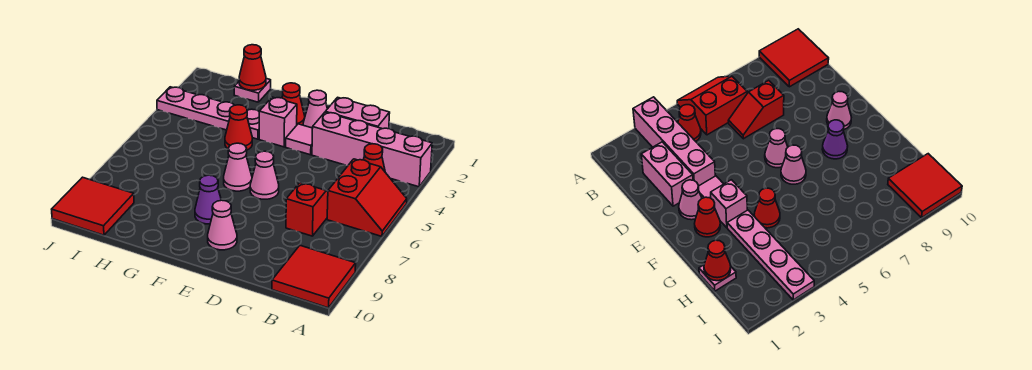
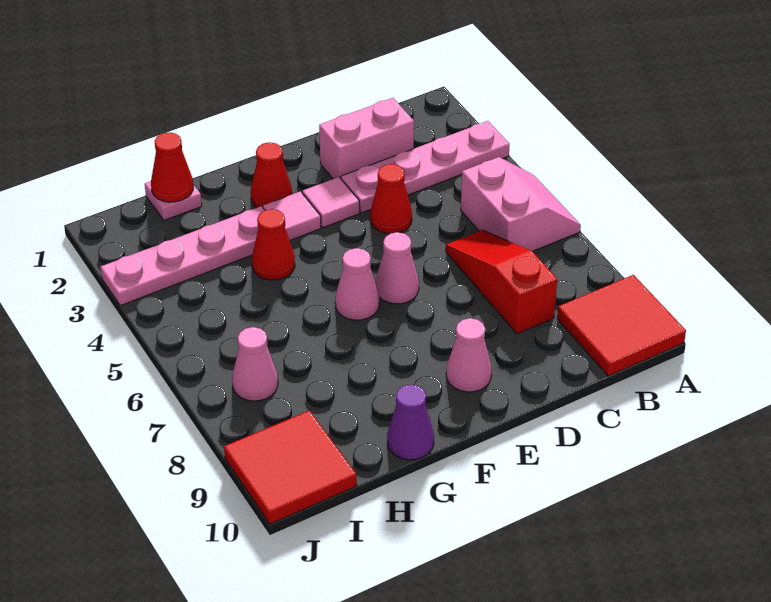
pink 1x4 brick [312,112,432,187] -> pink 1x4 plate [341,121,510,213]
red 2x2 slope [327,159,407,236] -> pink 2x2 slope [461,157,581,251]
red 1x1 cone [363,144,385,171] -> red 1x1 cone moved to [370,164,412,234]
red 1x2 slope [286,183,328,236] -> red 1x3 slope [446,230,557,334]
pink 1x1 cone [303,90,327,128] -> pink 1x1 cone moved to [232,327,278,401]
pink 1x1 brick [259,97,297,147] -> pink 1x1 tile [263,191,321,241]
purple 1x1 cone [195,175,221,224] -> purple 1x1 cone moved to [387,385,434,460]

